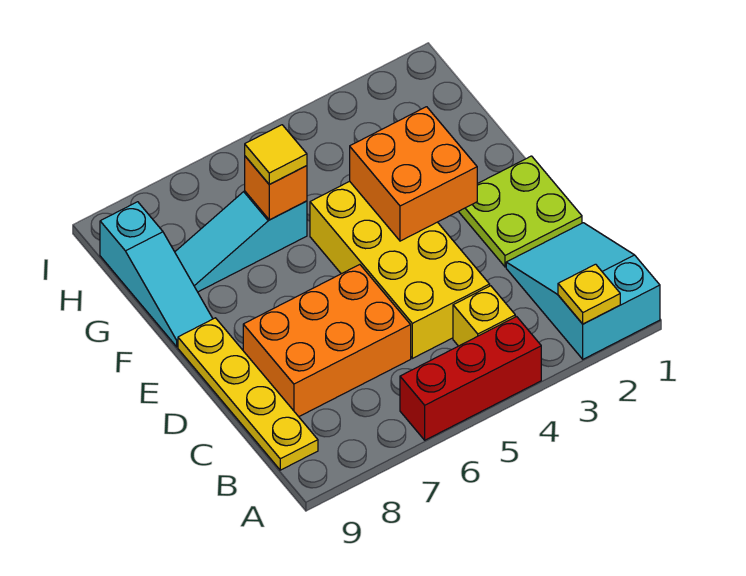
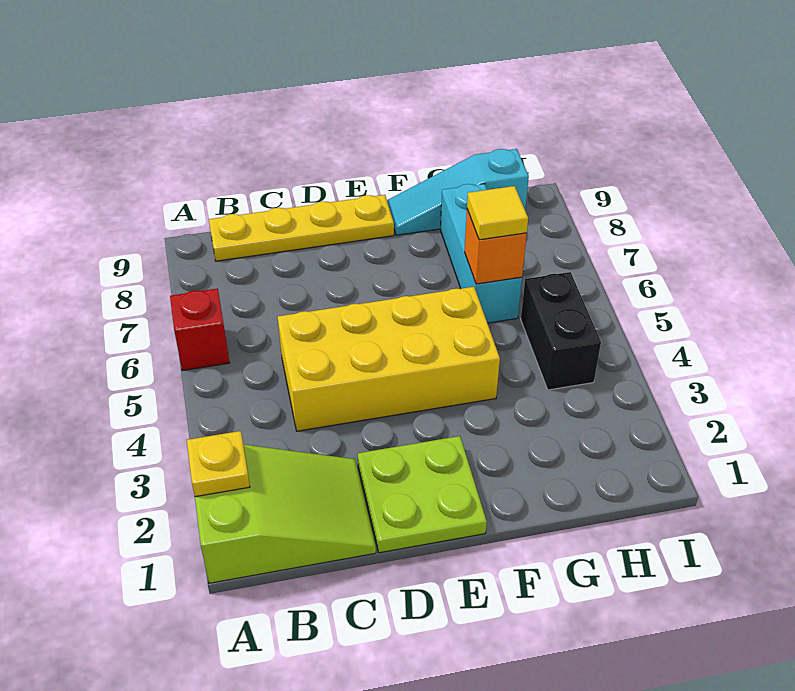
cyan 2x3 slope [506,223,660,359] -> lime 2x3 slope [195,445,376,583]
red 1x3 brick [400,317,541,440] -> red 1x1 brick [170,289,229,371]
yellow 1x1 brick [453,286,515,346] -> none
orange 2x3 brick [243,265,411,417] -> none
orange 2x2 brick [350,107,477,241] -> none
cyan 1x3 slope [175,191,307,292] -> cyan 1x3 brick [441,184,522,323]
none -> black 1x2 brick [521,272,601,390]

